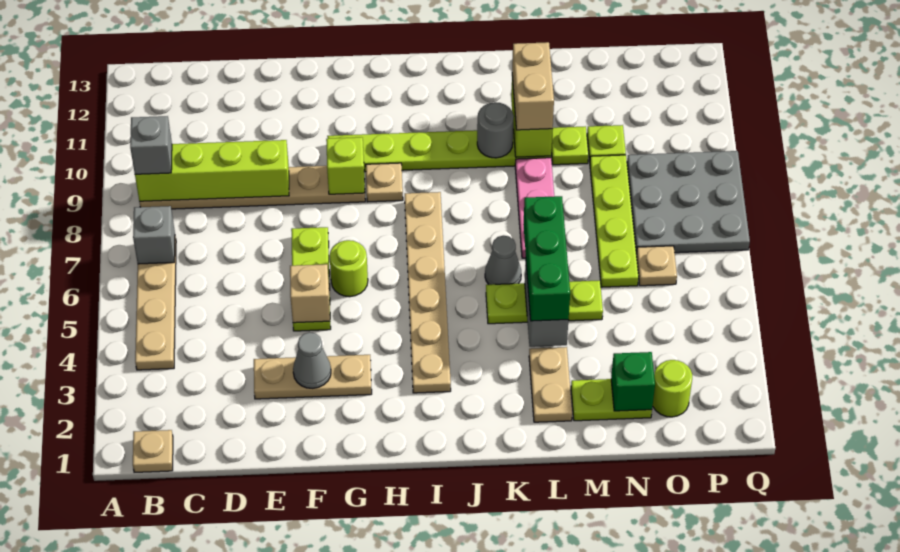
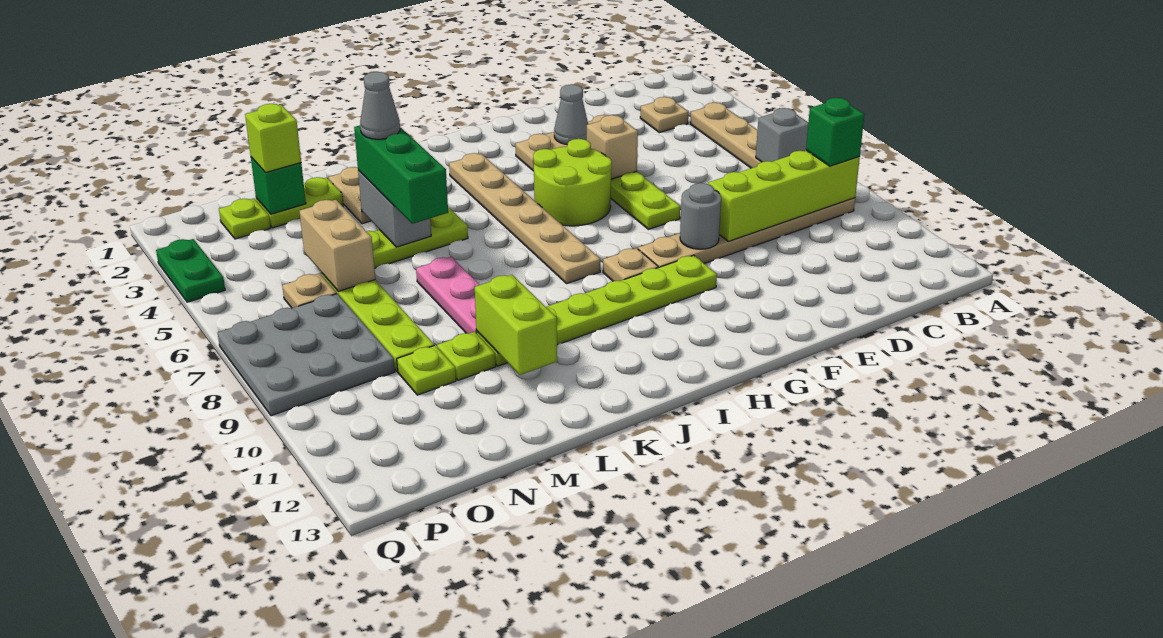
tan 1x1 plate [133,430,173,472] -> tan 1x1 plate moved to [640,97,688,133]
grey 1x1 brick [130,116,172,174] -> green 1x1 brick [806,98,865,166]
lime 1x1 round brick [330,240,368,297] -> lime 2x2 round brick [533,139,612,226]
lime 1x1 brick [326,137,365,194] -> lime 1x1 brick moved to [245,104,301,173]
grey 1x1 cone [485,236,521,285] -> grey 1x1 cone moved to [360,72,400,139]
grey 1x1 round brick [477,102,514,158] -> grey 1x1 round brick moved to [680,183,721,249]
tan 1x2 brick [512,42,554,130] -> tan 1x2 brick moved to [299,200,375,291]
lime 1x1 round brick [653,360,692,417] -> lime 1x1 plate [219,199,271,239]
none -> green 1x2 plate [156,239,225,302]

